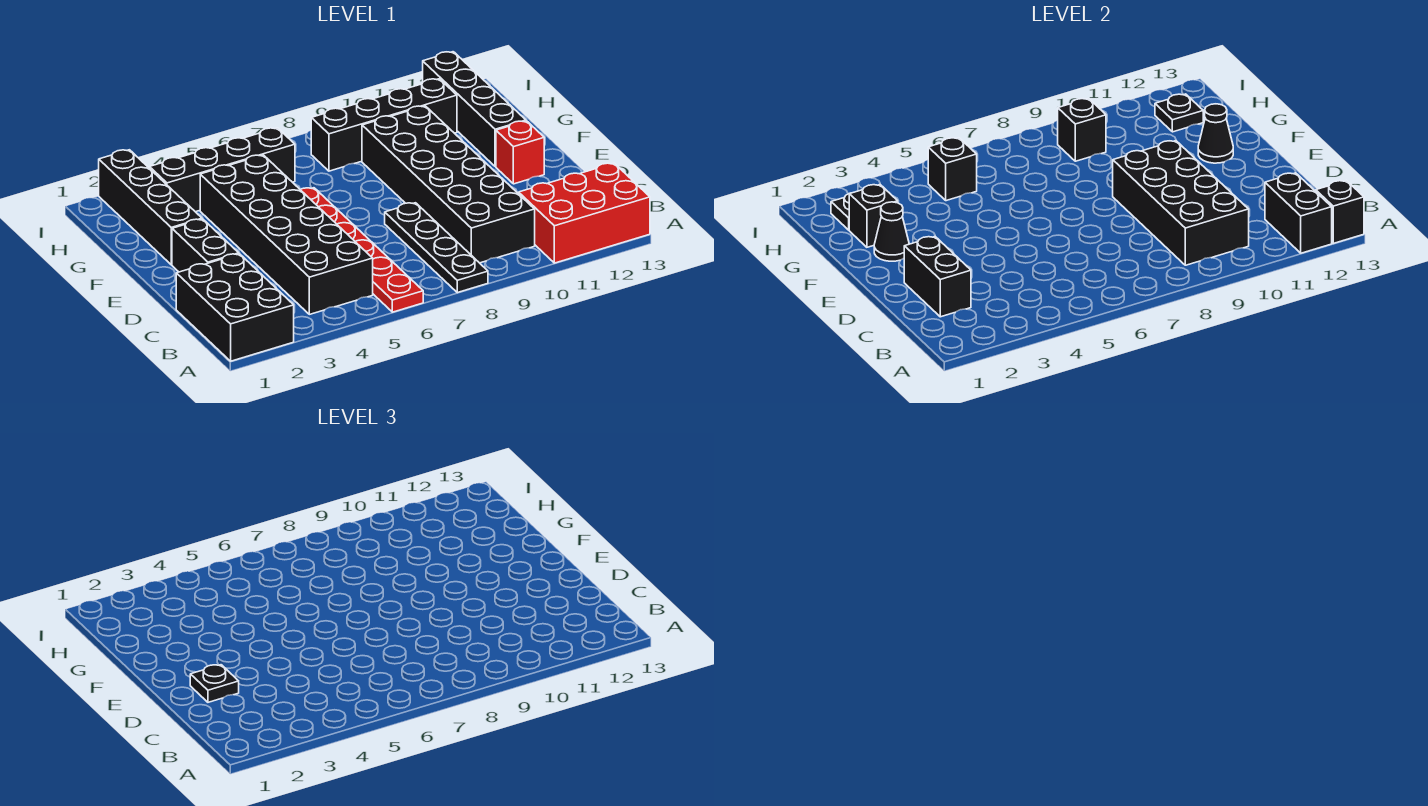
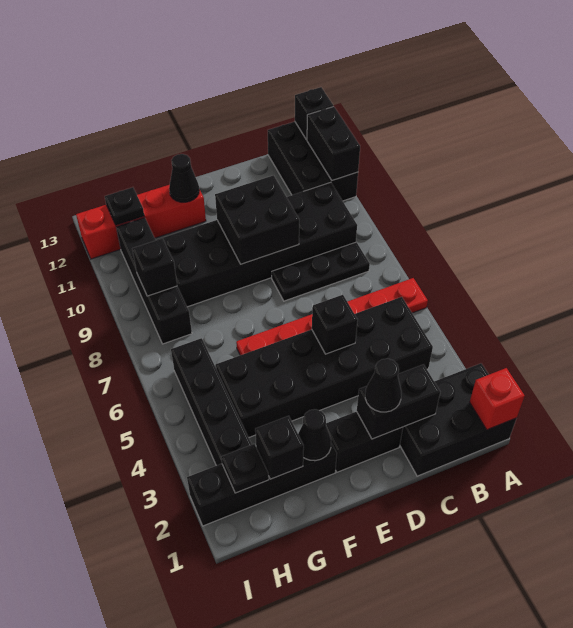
black 1x4 plate [385,203,488,293] -> black 1x3 plate [272,242,370,301]
red 2x3 brick [519,163,650,263] -> black 2x3 brick [268,122,358,201]
black 1x2 brick [1265,173,1332,253] -> black 1x2 brick turned to [307,106,360,180]
black 2x4 brick [1113,141,1249,265] -> black 2x2 brick [215,175,299,264]
black 1x1 plate [190,665,239,702] -> black 1x1 cone [365,359,401,412]
red 1x1 brick [496,121,544,184] -> red 1x1 brick moved to [470,368,525,430]
black 1x4 brick [423,52,526,167] -> red 1x4 brick [76,185,206,259]
black 1x1 brick [928,138,977,201] -> black 1x1 brick moved to [312,295,358,354]

